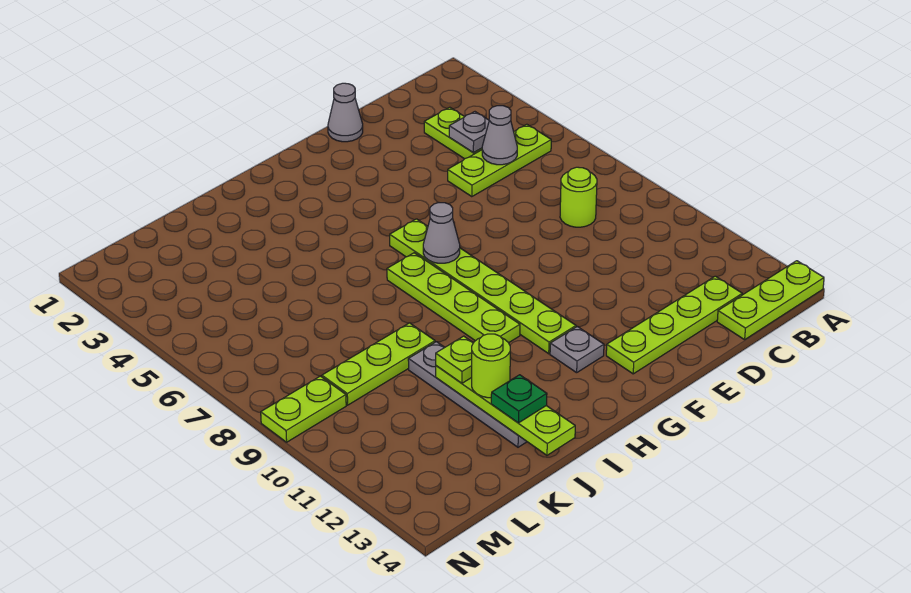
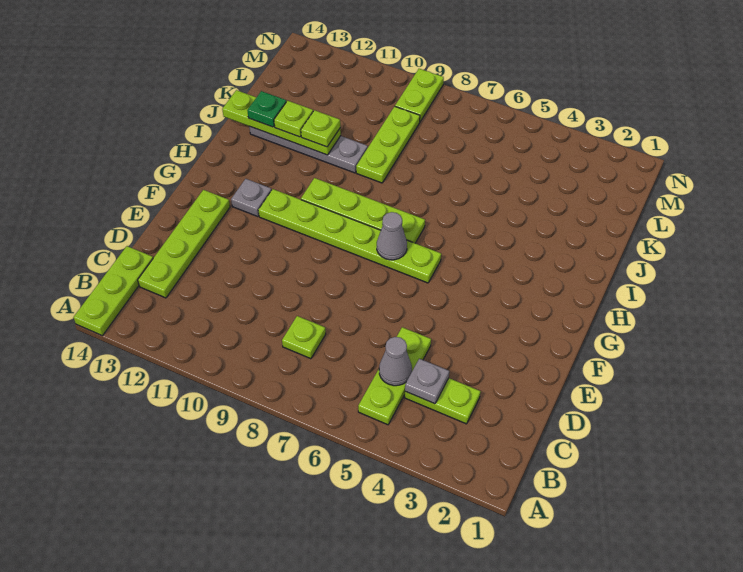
lime 1x1 round brick [560,167,597,227] -> lime 1x1 plate [282,316,326,359]
grey 1x1 cone [328,83,363,142] -> none
lime 1x1 round brick [472,334,510,398] -> lime 1x1 plate [274,101,313,137]

